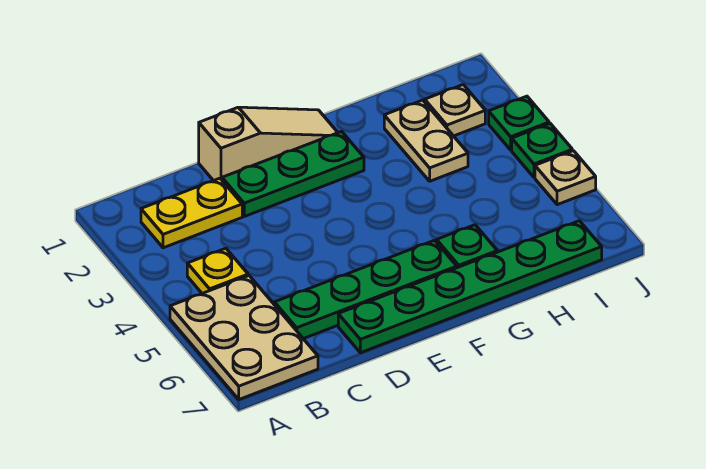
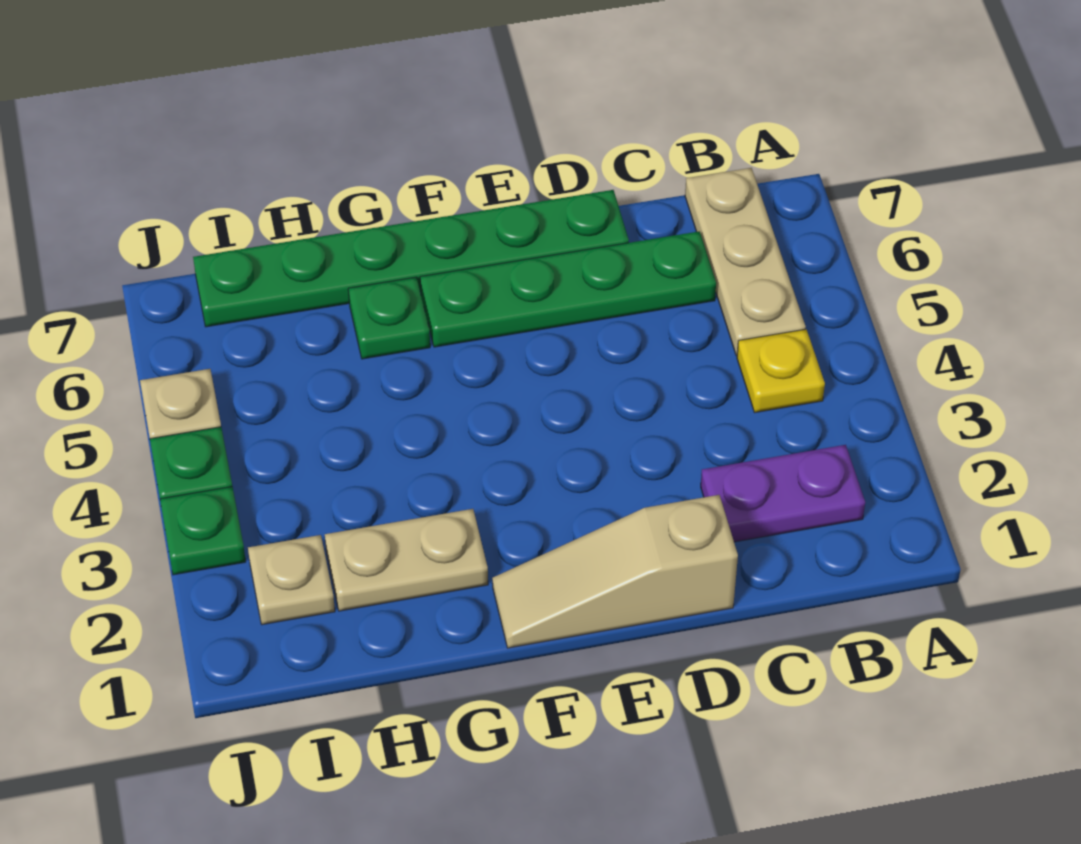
tan 2x3 plate [170,276,318,399] -> tan 1x3 plate [685,168,806,356]
yellow 1x2 plate [141,178,242,248] -> purple 1x2 plate [701,445,865,542]
green 1x3 plate [222,131,364,216] -> none
tan 1x2 plate [384,100,468,181] -> tan 1x2 plate turned to [325,509,488,611]

